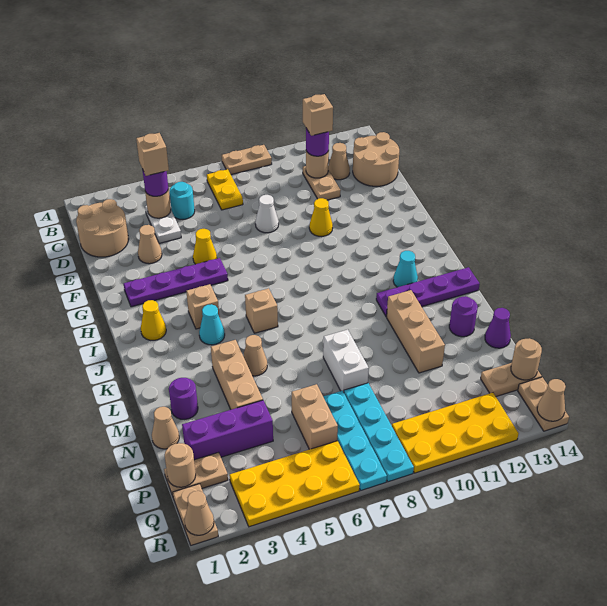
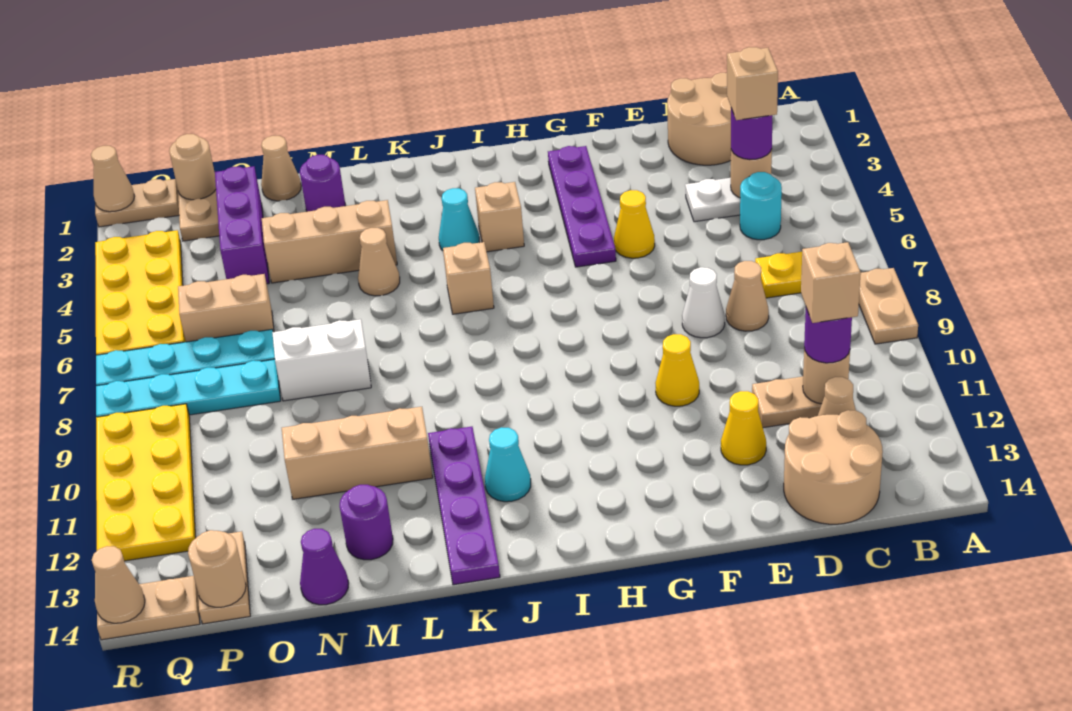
tan 1x1 cone [138,225,162,264] -> tan 1x1 cone moved to [726,261,769,331]
yellow 1x1 cone [141,300,166,340] -> yellow 1x1 cone moved to [721,391,766,465]

